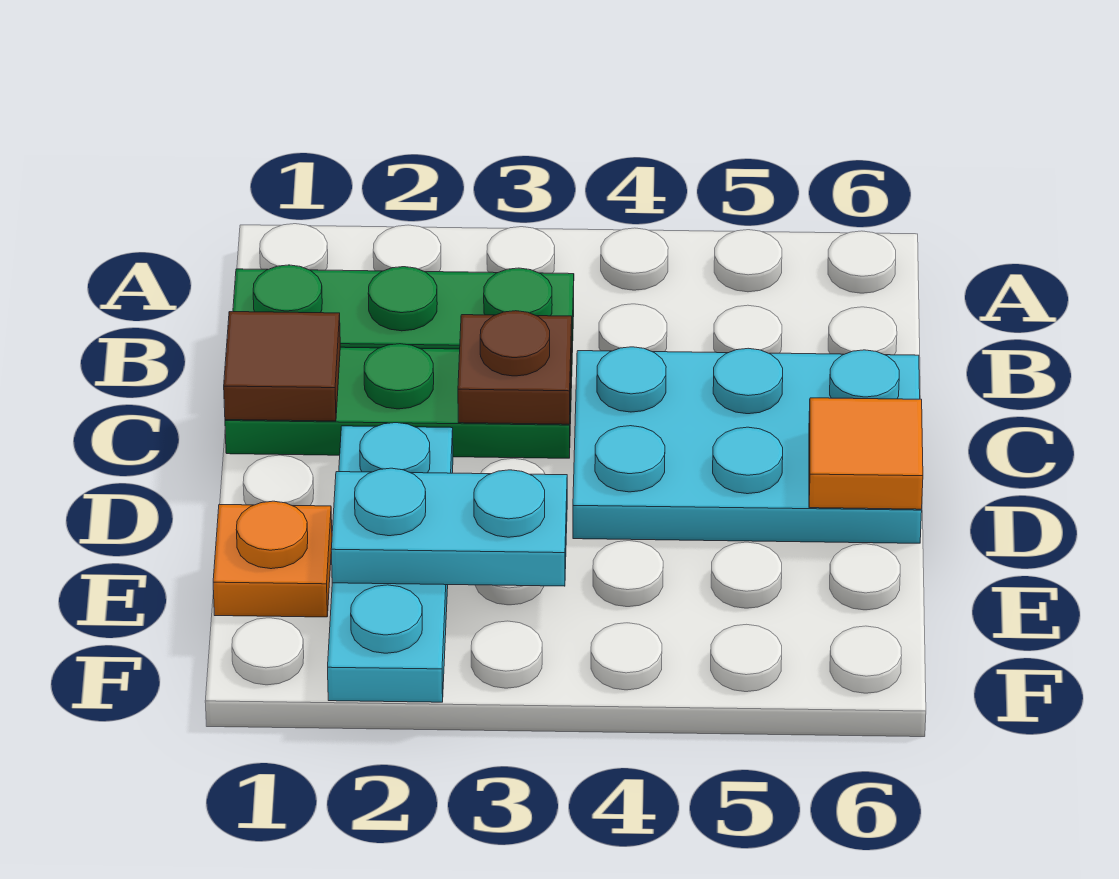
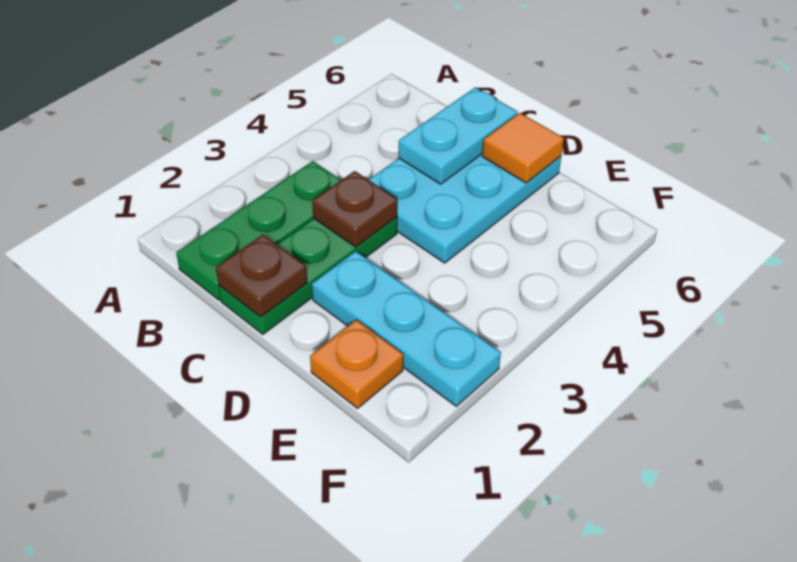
brown 1x1 tile [224,312,340,421] -> brown 1x1 plate [216,235,307,317]
cyan 1x2 plate [331,468,567,586] -> cyan 1x2 plate moved to [399,87,517,184]

